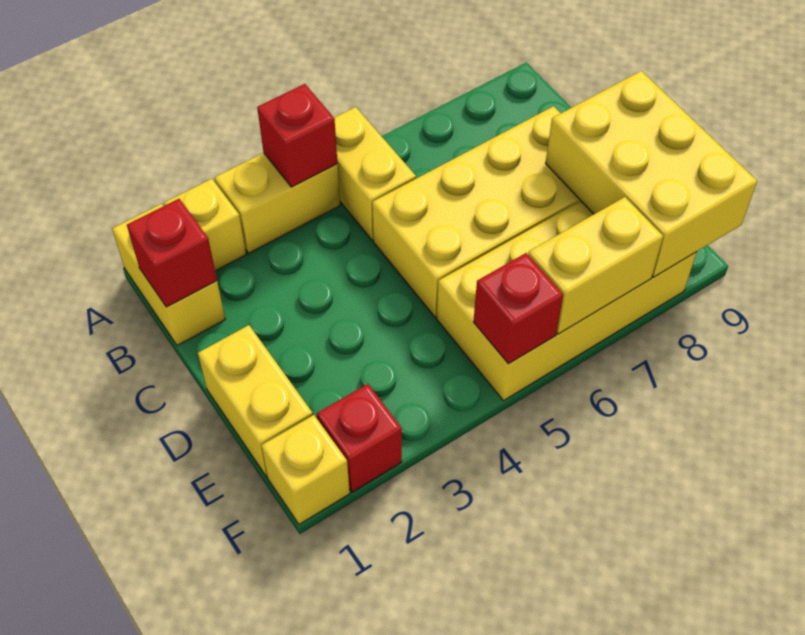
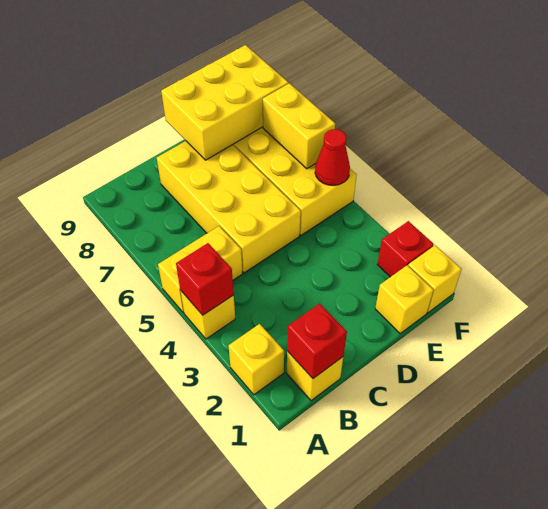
yellow 1x2 brick [112,204,225,346] -> yellow 1x1 brick [287,351,343,401]
yellow 1x2 brick [214,153,340,253] -> yellow 1x1 brick [180,290,235,339]
yellow 1x2 brick [198,325,313,477] -> yellow 1x1 brick [375,265,433,334]
red 1x1 brick [474,253,563,364] -> red 1x1 cone [315,129,350,185]

